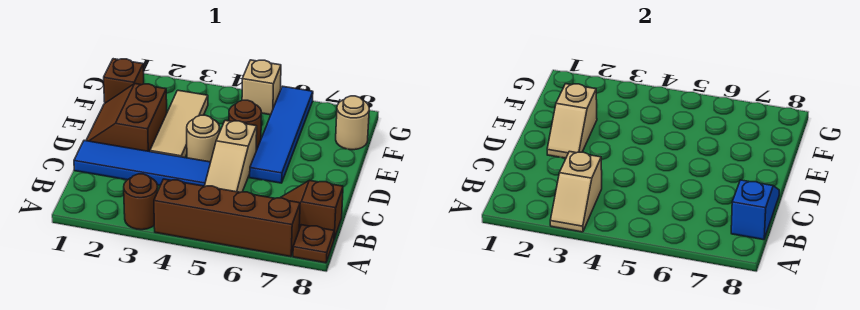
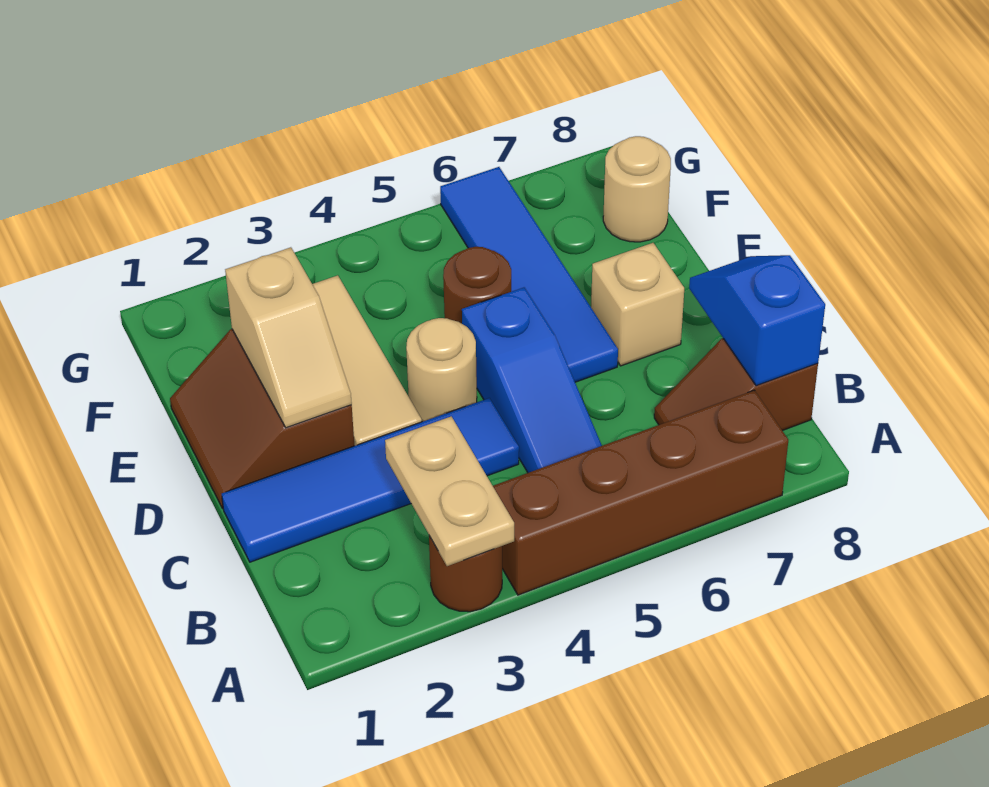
tan 1x2 slope [550,151,602,232] -> tan 1x2 plate [385,416,514,566]
brown 1x1 plate [293,225,334,263] -> none
tan 1x3 slope [205,120,257,192] -> blue 1x3 slope [462,288,602,473]
brown 1x1 brick [104,59,144,103] -> none
tan 1x1 brick [242,60,281,115] -> tan 1x1 brick moved to [591,243,684,366]

